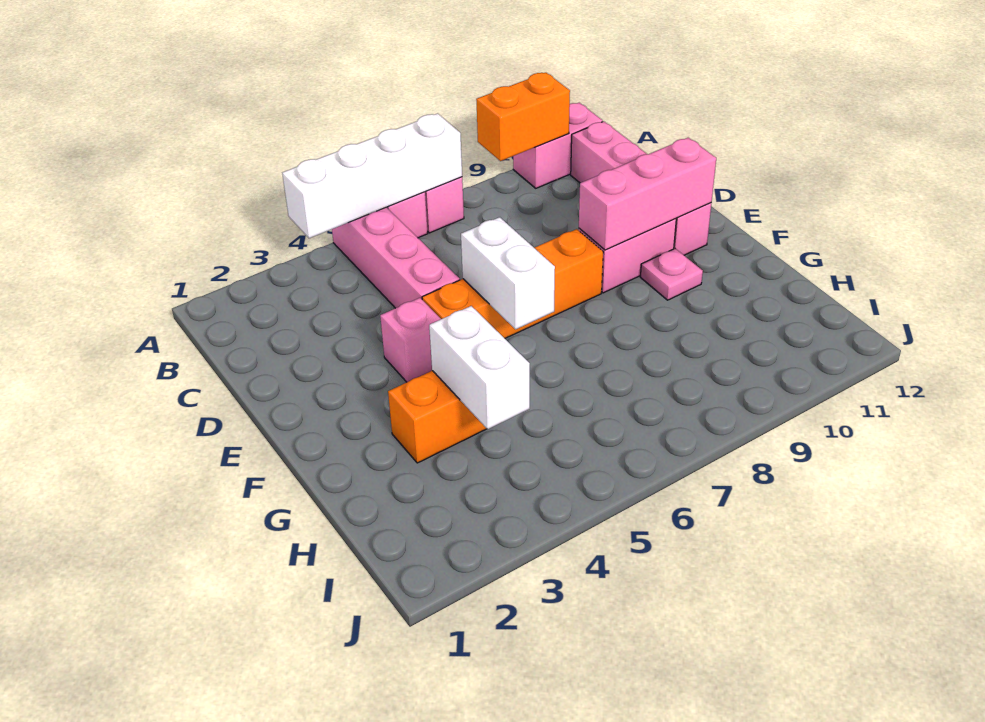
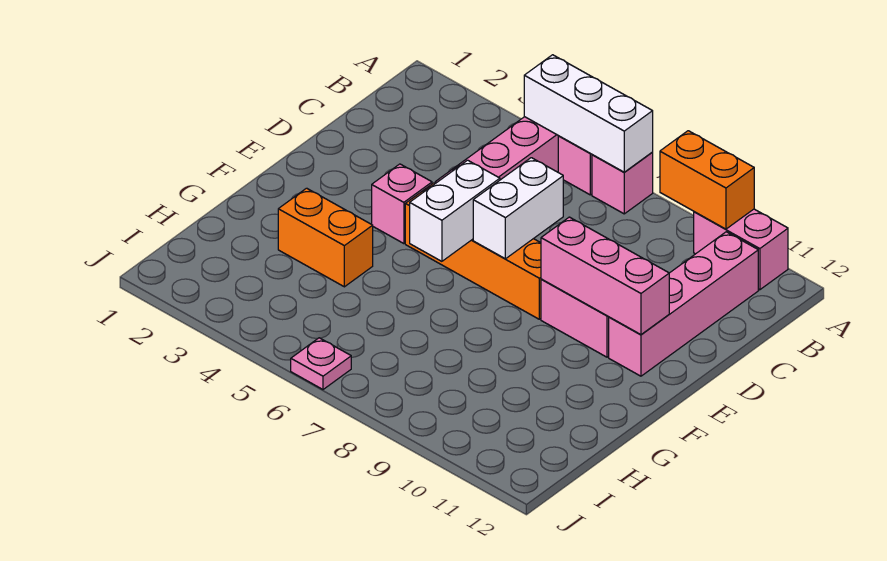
white 1x4 brick [282,113,462,238] -> white 1x3 brick [524,55,653,172]
pink 1x1 plate [641,249,703,300] -> pink 1x1 plate moved to [291,338,351,389]
white 1x2 brick [429,306,530,429] -> white 1x2 brick moved to [473,158,563,259]

